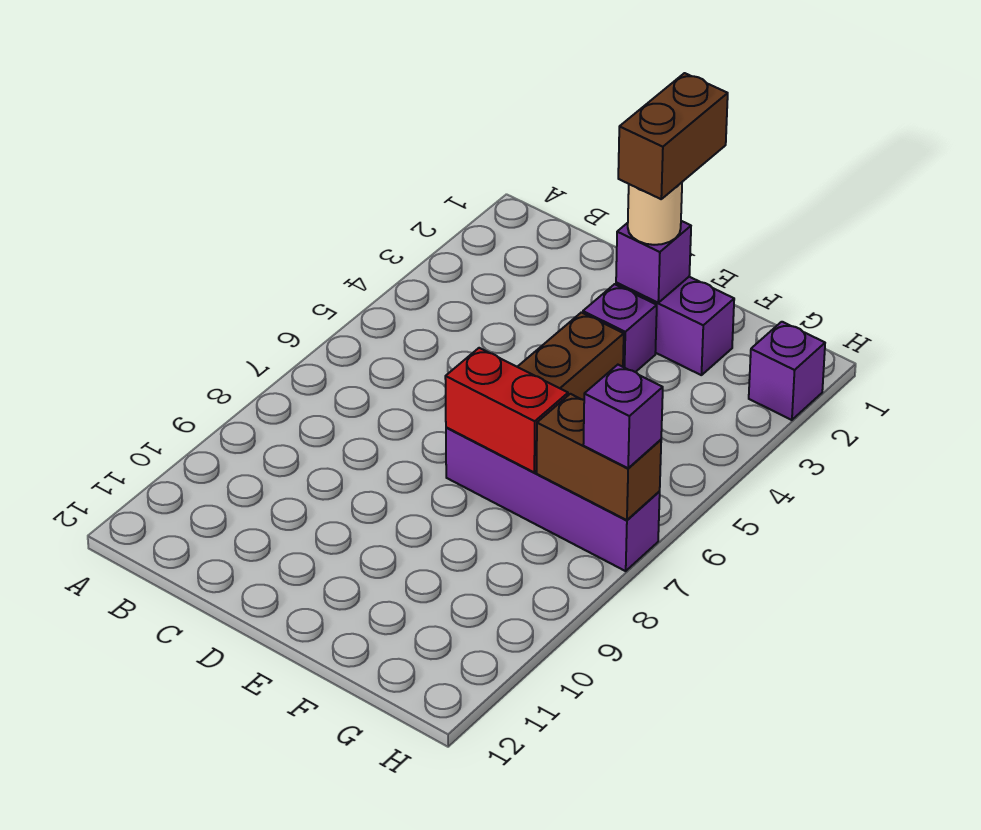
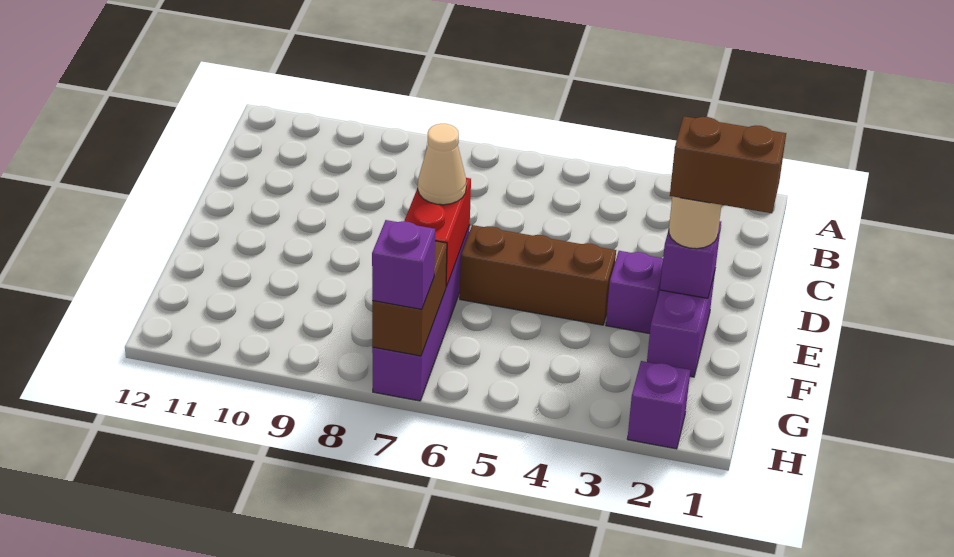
none -> tan 1x1 cone [418,124,466,205]

